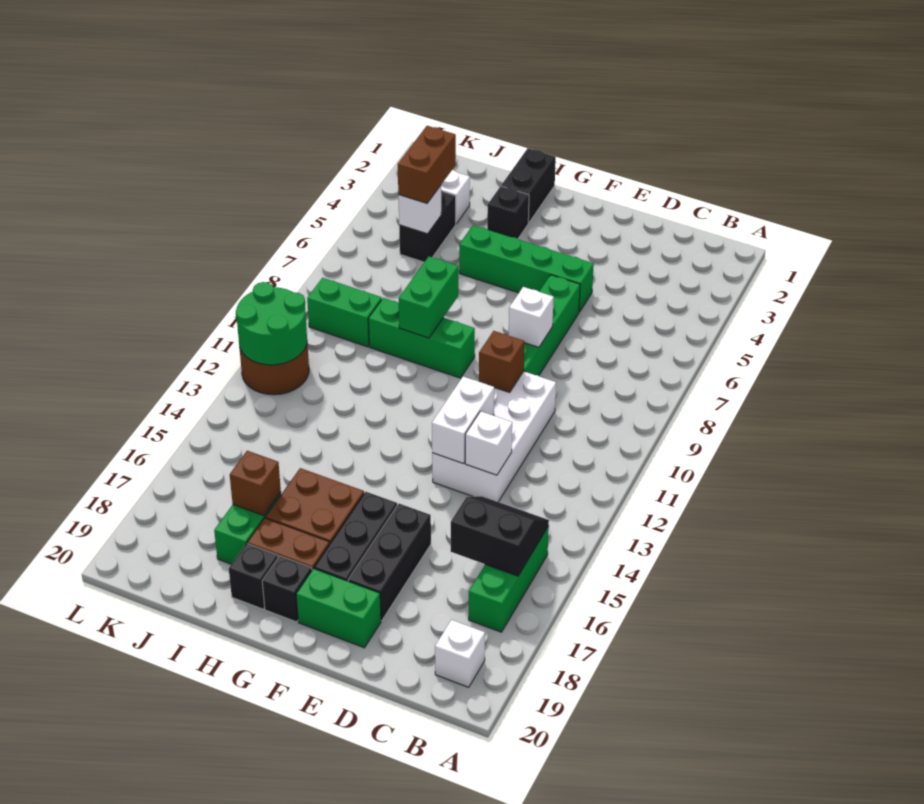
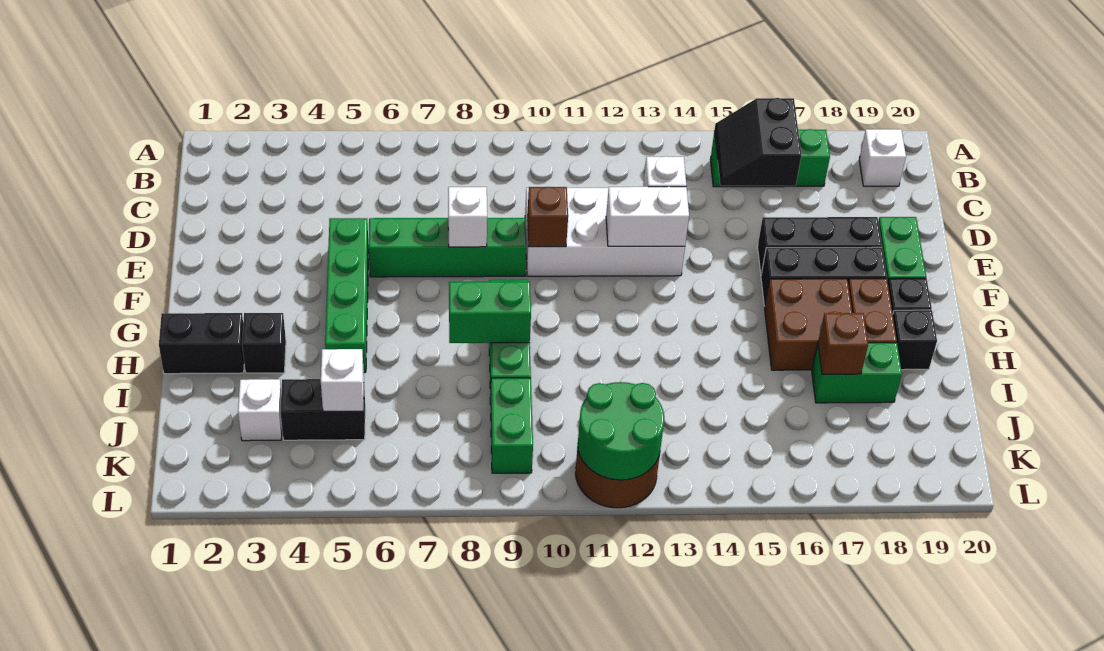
brown 1x2 brick [398,126,456,203] -> none

